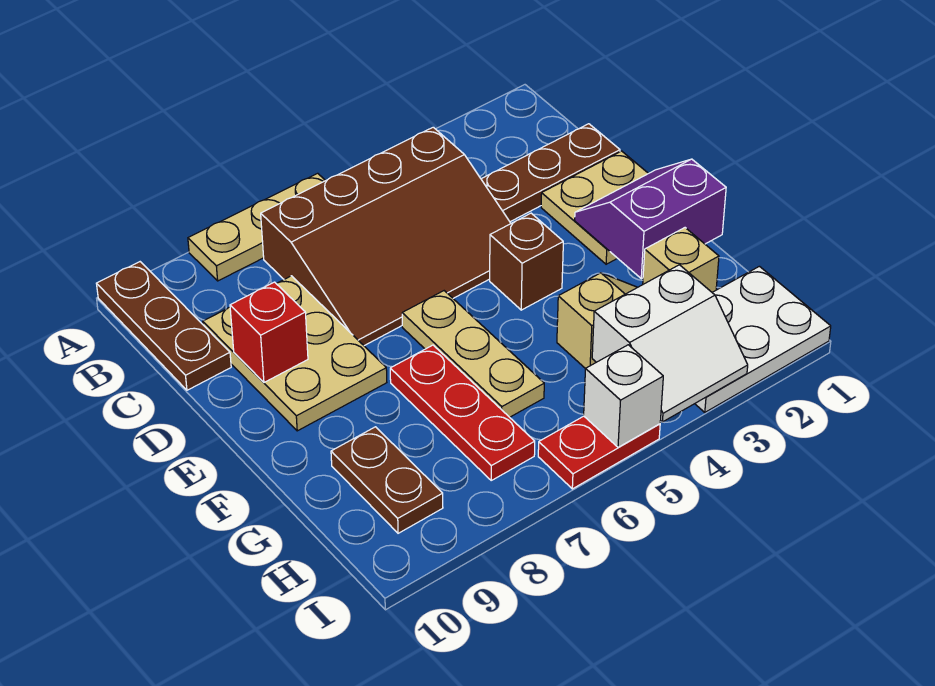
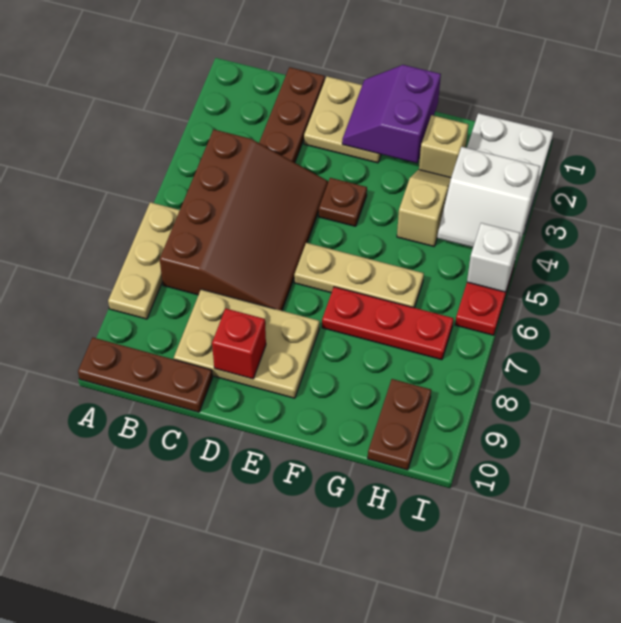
brown 1x1 brick [490,213,563,310] -> brown 1x1 plate [319,178,367,226]
brown 1x2 plate [331,427,443,533] -> brown 1x2 plate turned to [368,379,431,470]
white 2x2 slope [592,265,748,422] -> white 2x2 slope turned to [437,147,540,256]

